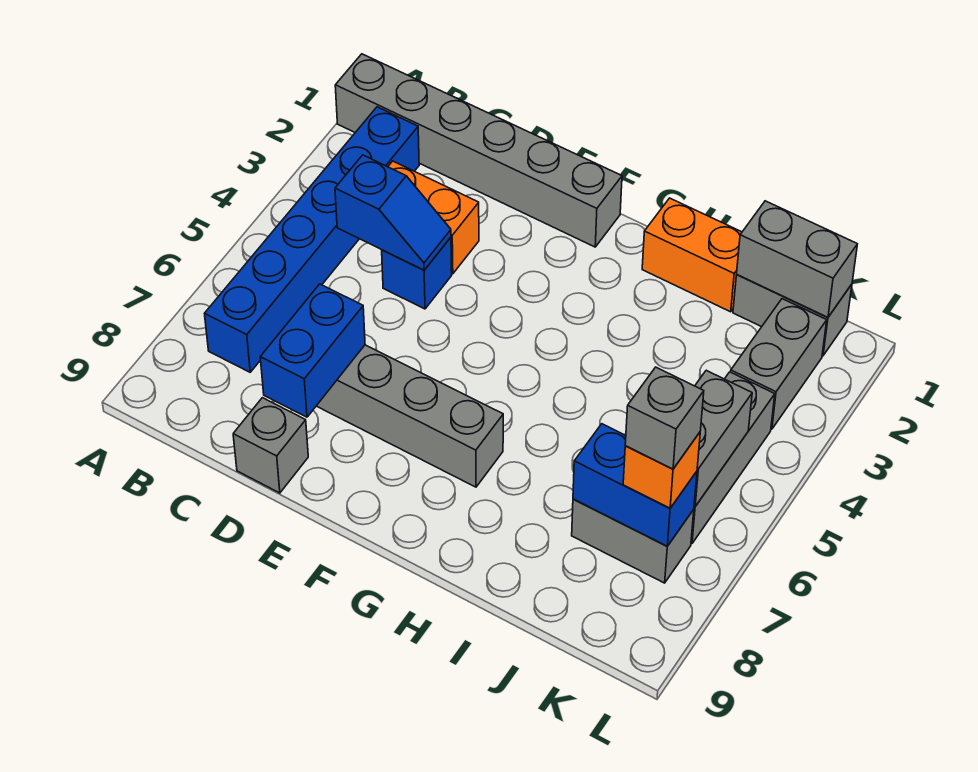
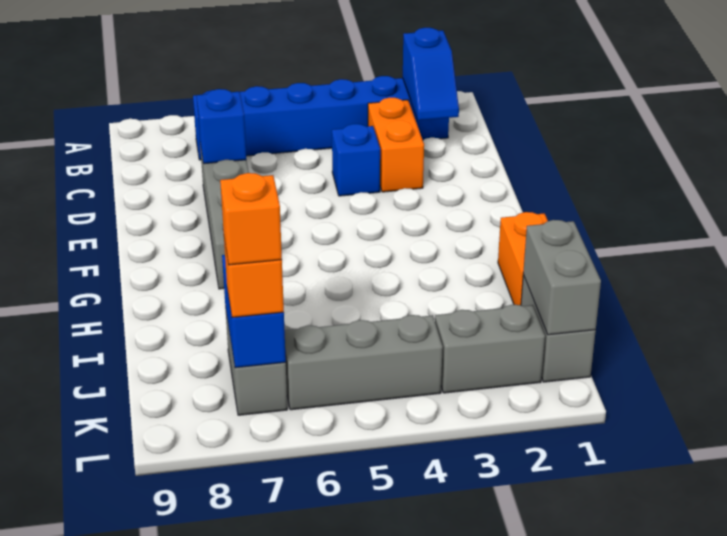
grey 1x6 brick [335,54,622,247] -> none
blue 1x2 slope [335,155,451,270] -> blue 1x2 slope moved to [403,28,459,120]
blue 1x2 brick [260,284,365,417] -> blue 1x1 brick [197,89,246,164]
grey 1x1 brick [233,398,308,493] -> none
grey 1x2 brick [694,370,752,507] -> none
grey 1x1 brick [625,367,704,469] -> orange 1x1 brick [220,173,282,265]

